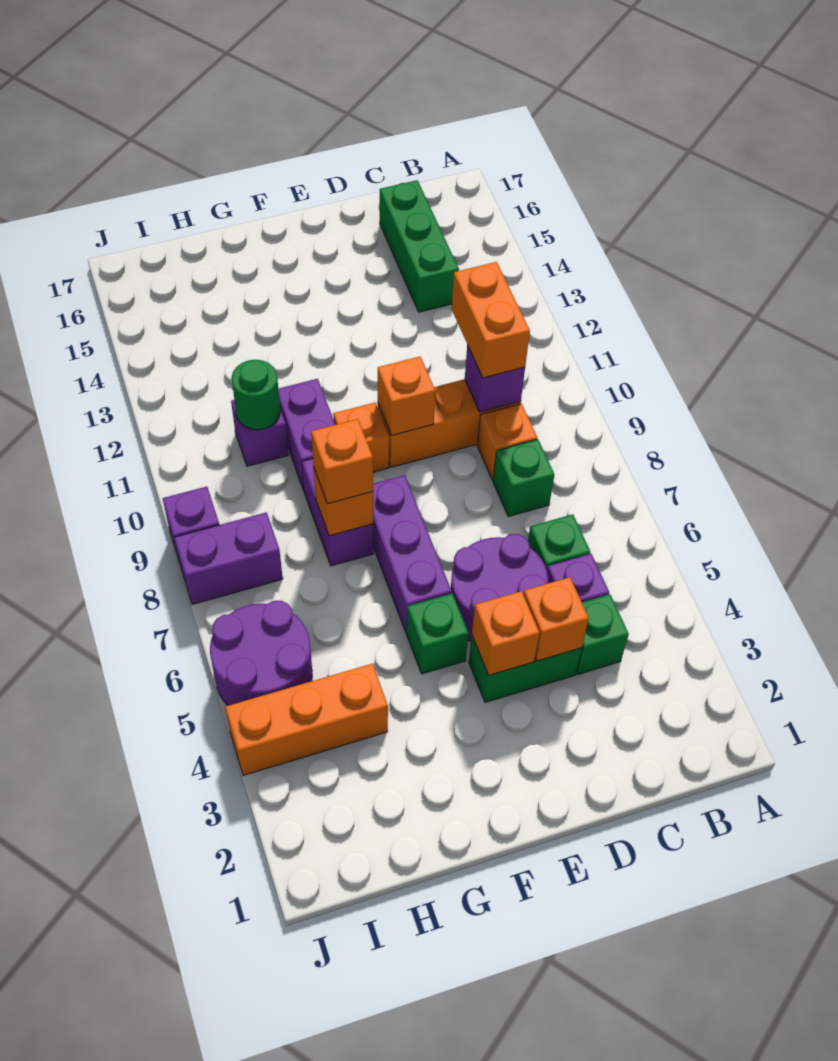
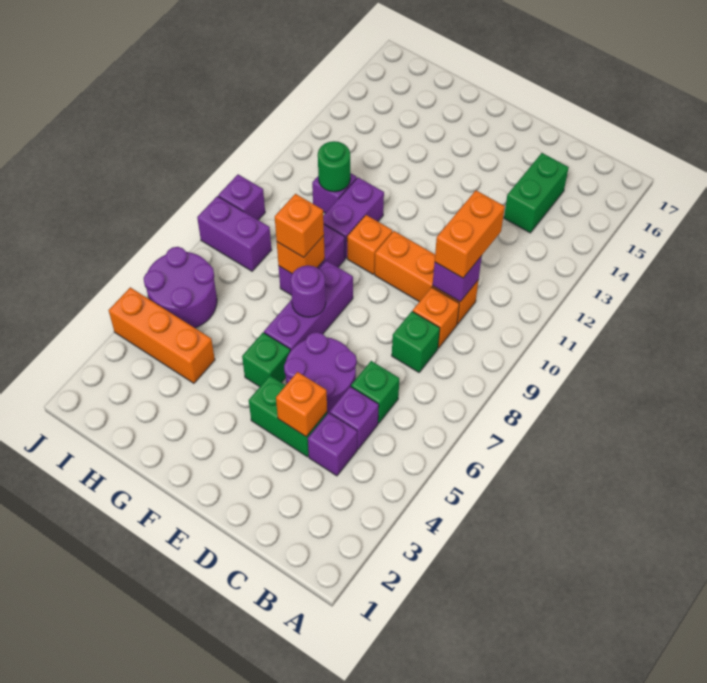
green 1x1 brick [576,594,629,674] -> purple 1x1 brick [308,413,357,476]
green 1x3 brick [380,180,459,312] -> green 1x2 brick [504,153,569,233]
orange 1x1 brick [472,591,540,675] -> none
orange 1x1 brick [378,357,435,435] -> none
none -> purple 1x1 round brick [291,266,326,317]

